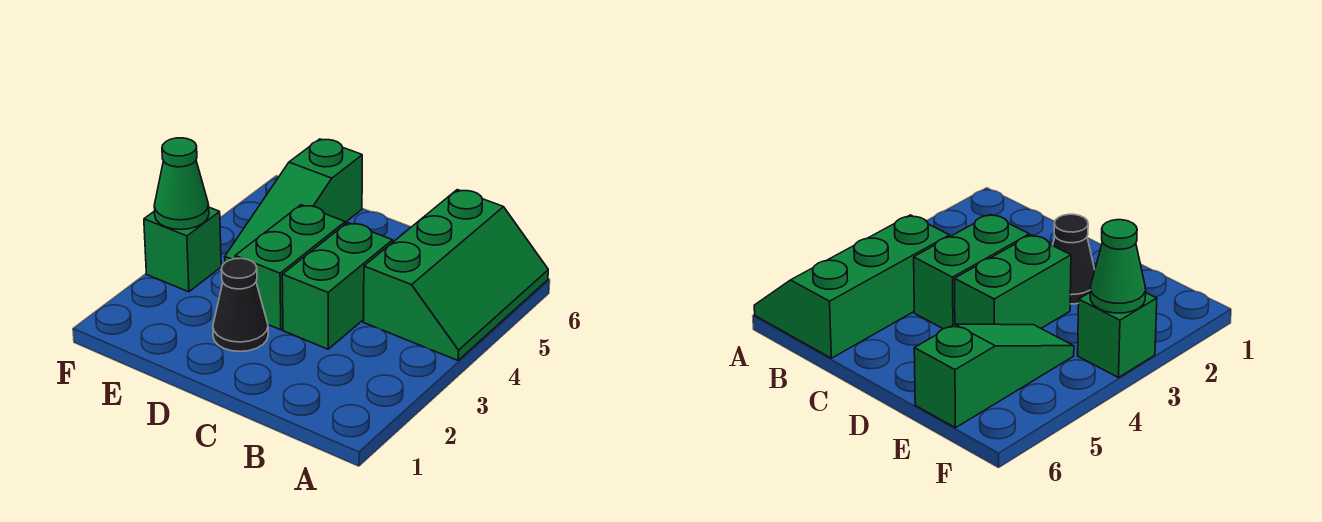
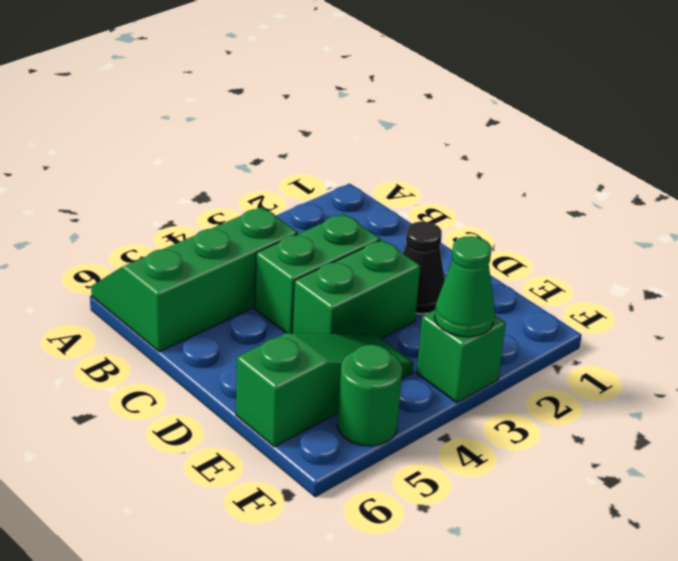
none -> green 1x1 round brick [337,345,402,446]

